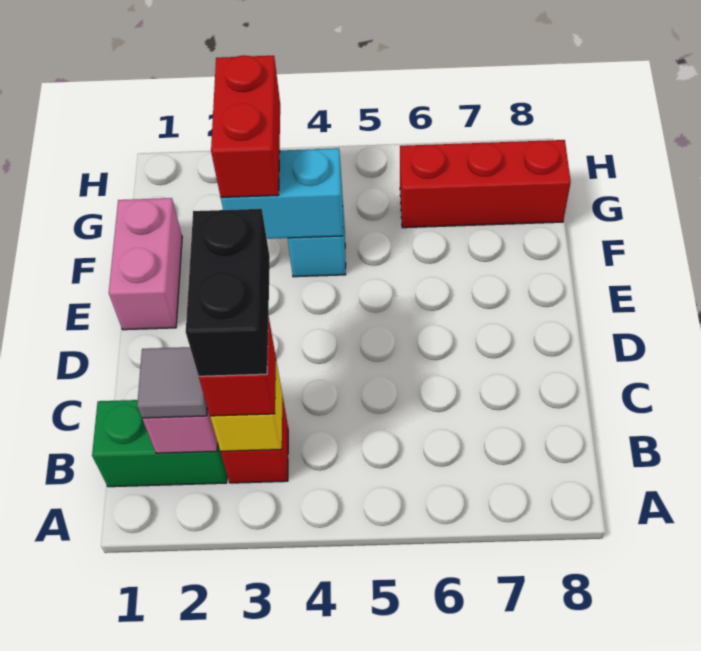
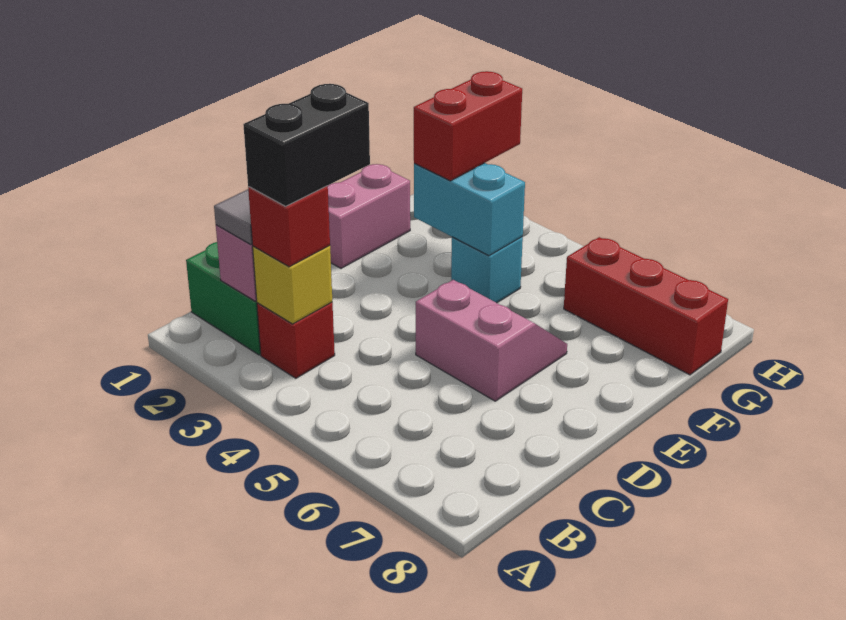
none -> pink 2x2 slope [416,280,567,401]

